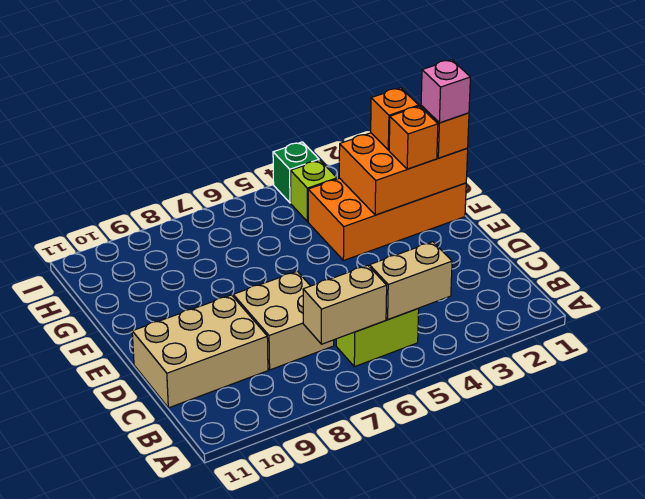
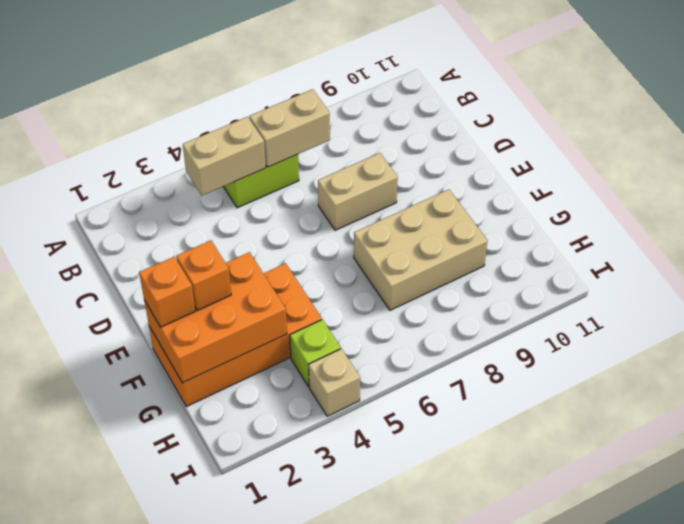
tan 2x2 brick [233,271,334,370] -> tan 1x2 brick [318,153,398,230]
tan 2x3 brick [132,295,268,408] -> tan 2x3 brick moved to [354,189,487,310]
pink 1x1 brick [421,60,470,123] -> none
orange 1x1 brick [371,88,419,150] -> none
green 1x1 brick [273,142,319,203] -> tan 1x1 brick [309,349,360,416]

